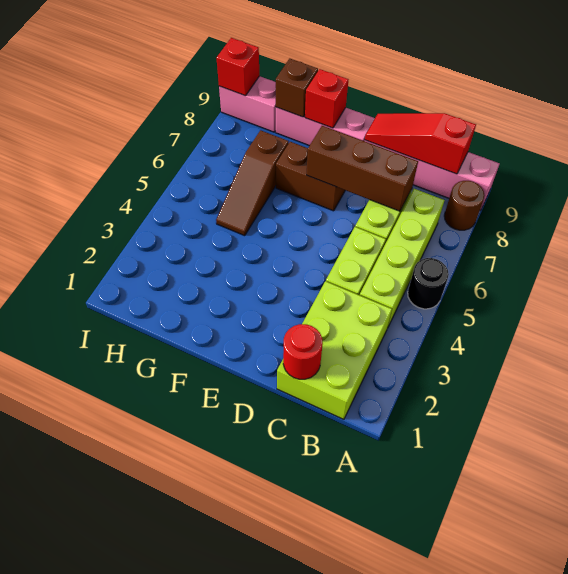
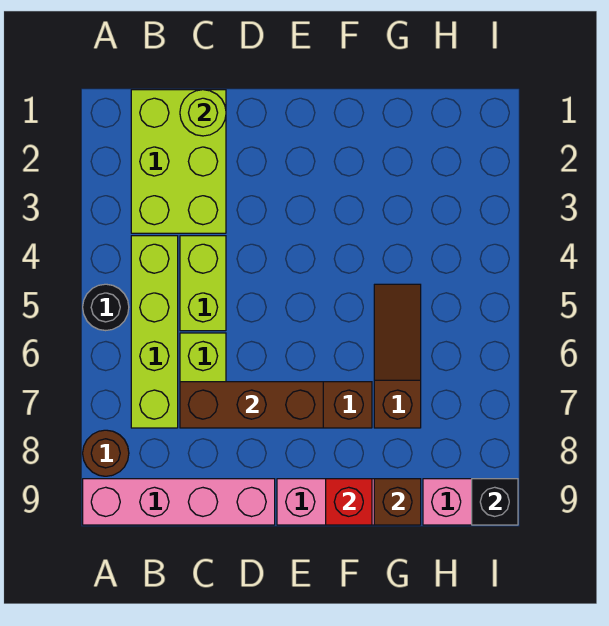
red 1x3 slope [365,113,476,174] -> none
red 1x1 round brick [283,324,323,379] -> lime 1x1 round brick [180,90,226,136]
red 1x1 brick [217,38,259,96] -> black 1x1 brick [472,479,518,525]

